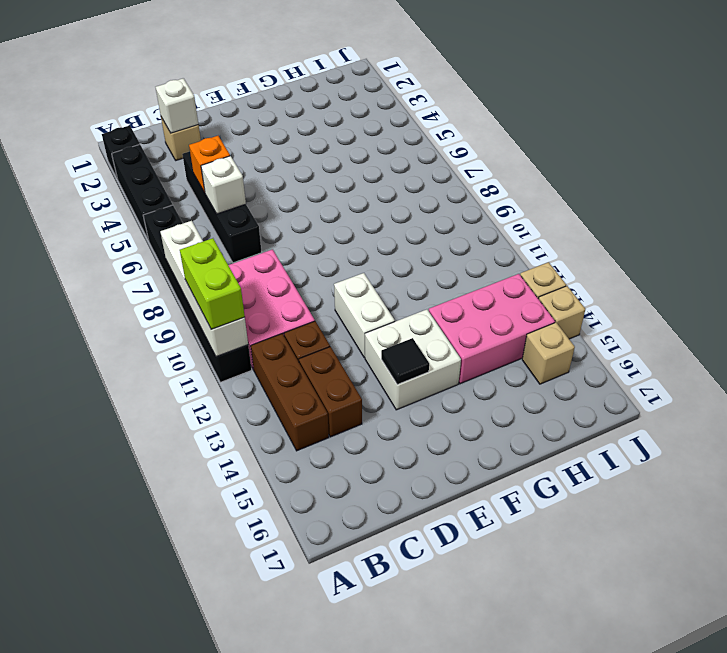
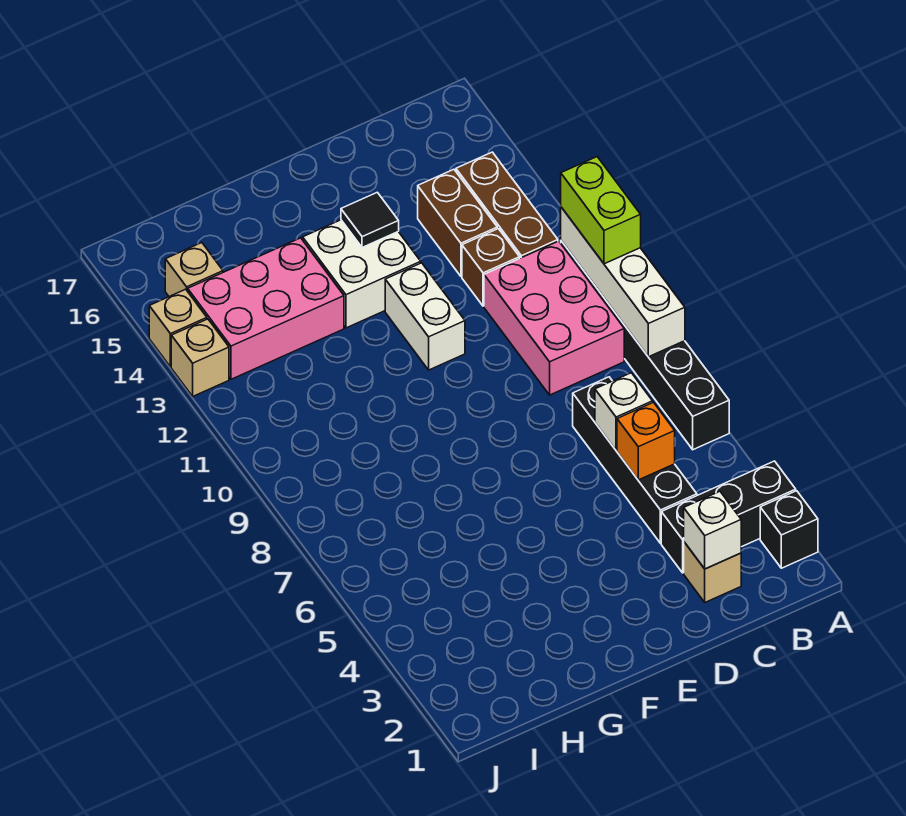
black 1x3 brick [112,145,172,239] -> black 1x3 brick turned to [661,461,796,573]

